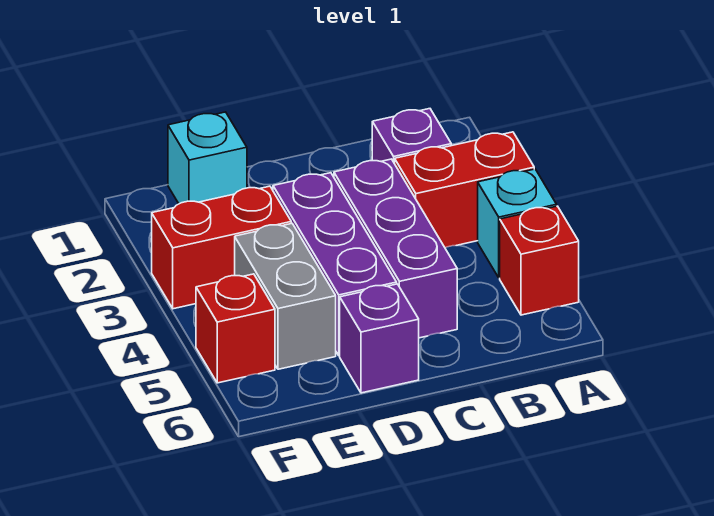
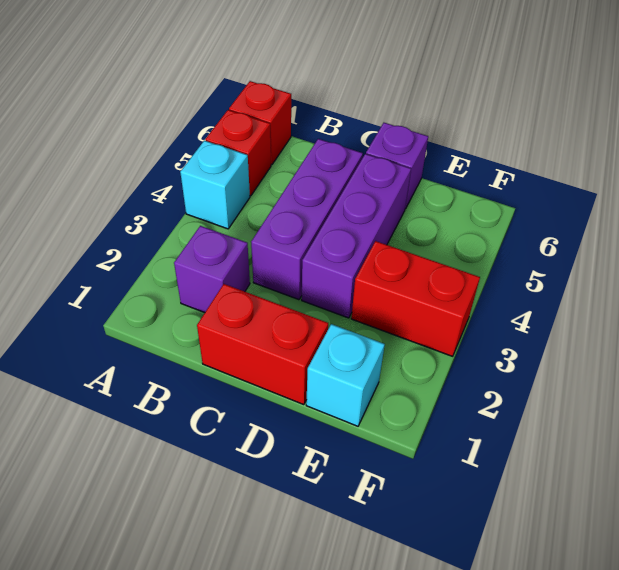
red 1x2 brick [395,132,534,248] -> red 1x2 brick moved to [197,284,328,405]
grey 1x2 brick [235,223,336,369] -> none
red 1x1 brick [196,274,275,383] -> red 1x1 brick moved to [229,81,291,165]

